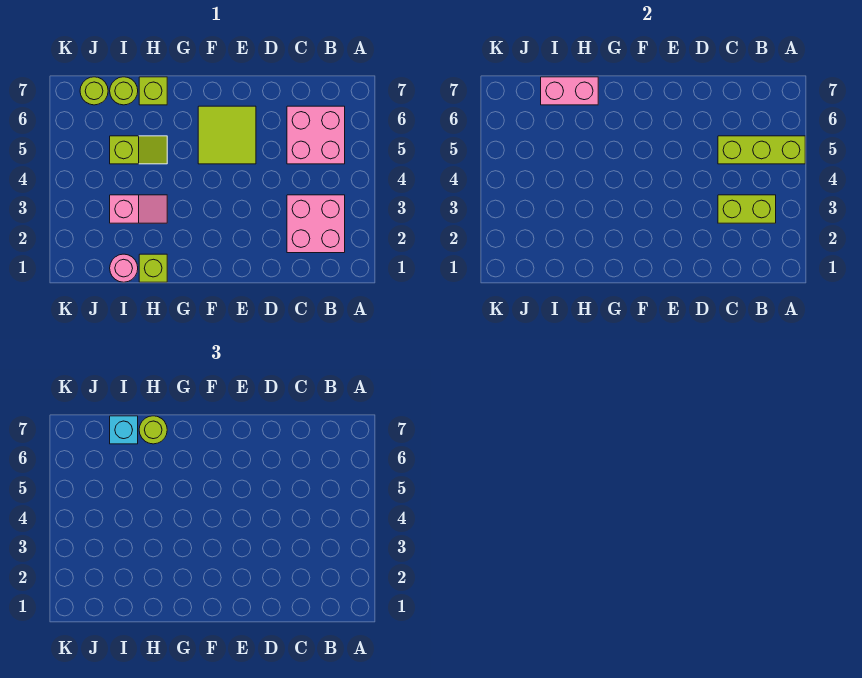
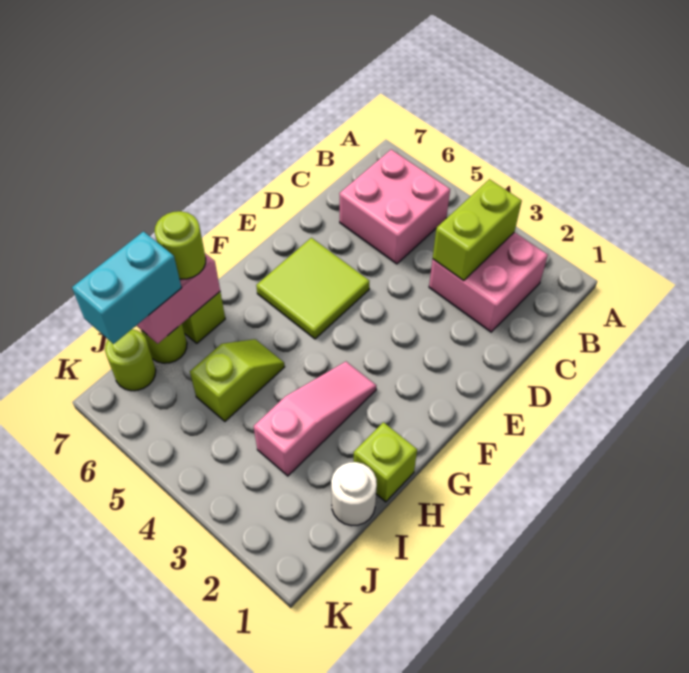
lime 1x3 brick [718,136,805,164] -> none
pink 1x2 slope [110,195,167,223] -> pink 1x3 slope [254,362,376,476]
pink 1x1 round brick [110,254,138,282] -> white 1x1 round brick [331,462,377,526]
cyan 1x1 brick [110,416,138,444] -> cyan 1x2 brick [72,232,182,344]

